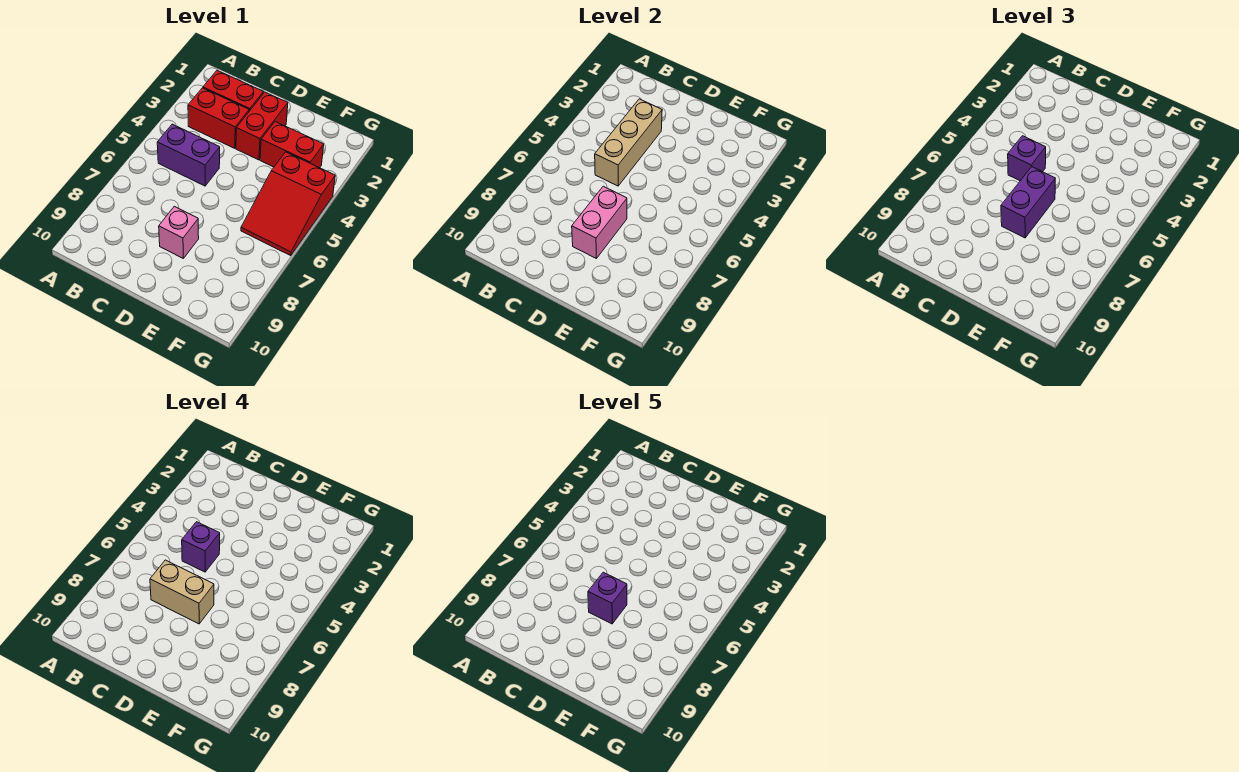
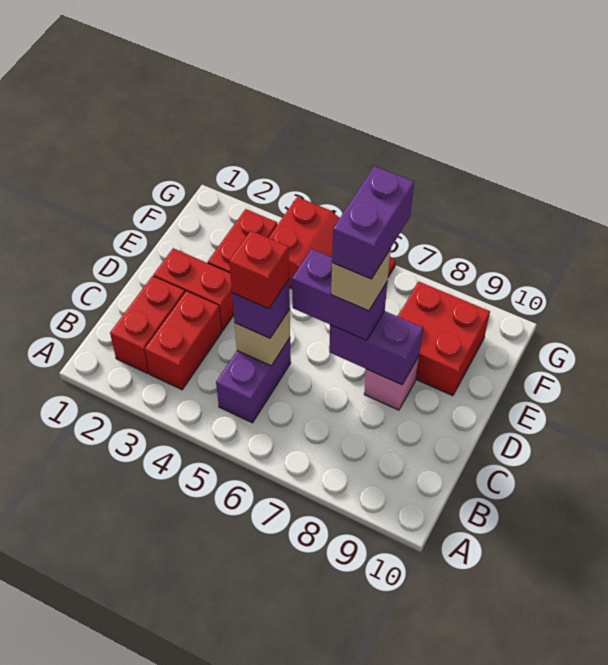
tan 1x3 brick [595,99,662,186] -> tan 1x1 brick [235,309,290,366]
purple 1x1 brick [182,522,220,572] -> red 1x1 brick [229,231,289,309]
tan 1x2 brick [150,560,214,624] -> tan 1x1 brick [331,249,391,311]
pink 1x2 brick [572,186,627,259] -> purple 1x2 brick [329,311,423,385]
purple 1x1 brick [588,572,627,624] -> purple 1x2 brick [332,166,414,279]
none -> red 2x2 brick [398,282,490,396]

